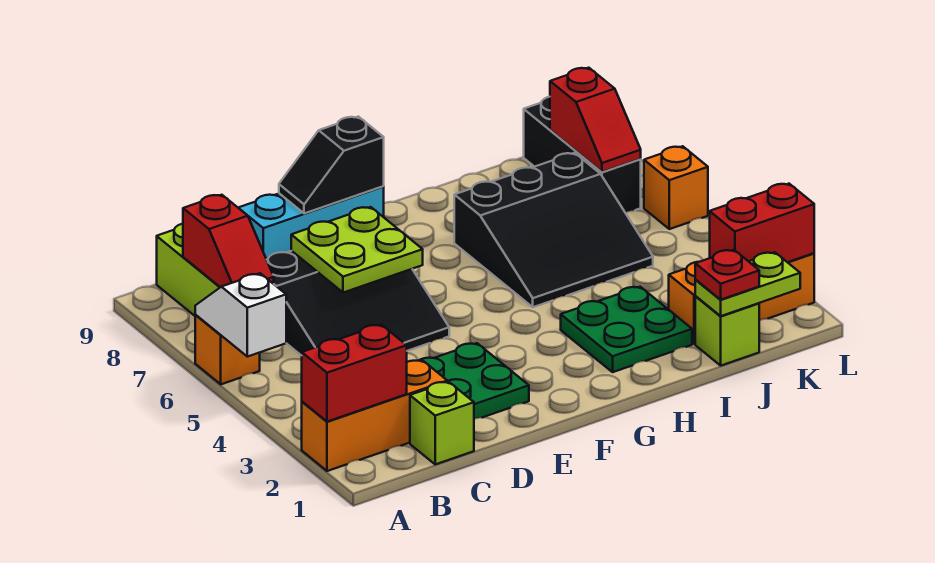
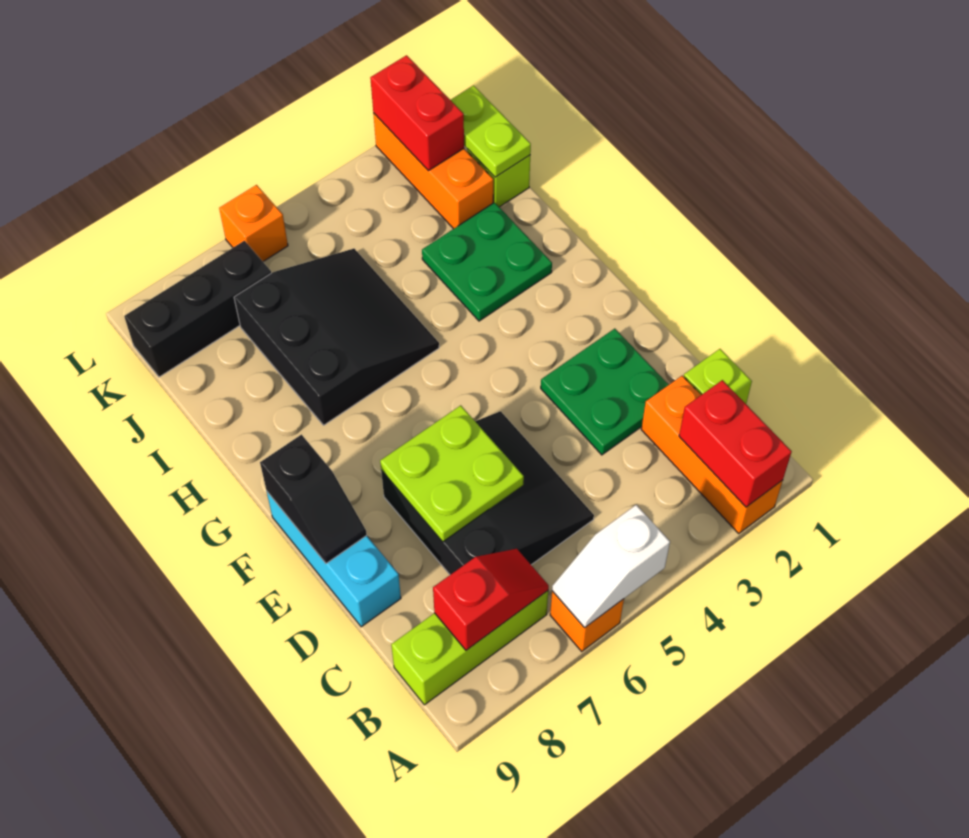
red 1x1 plate [695,250,759,300] -> none
red 1x2 slope [550,68,641,172] -> none

